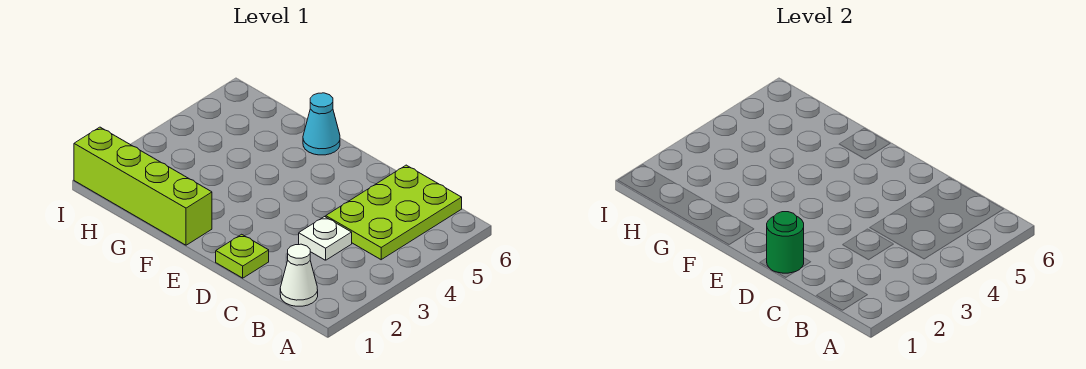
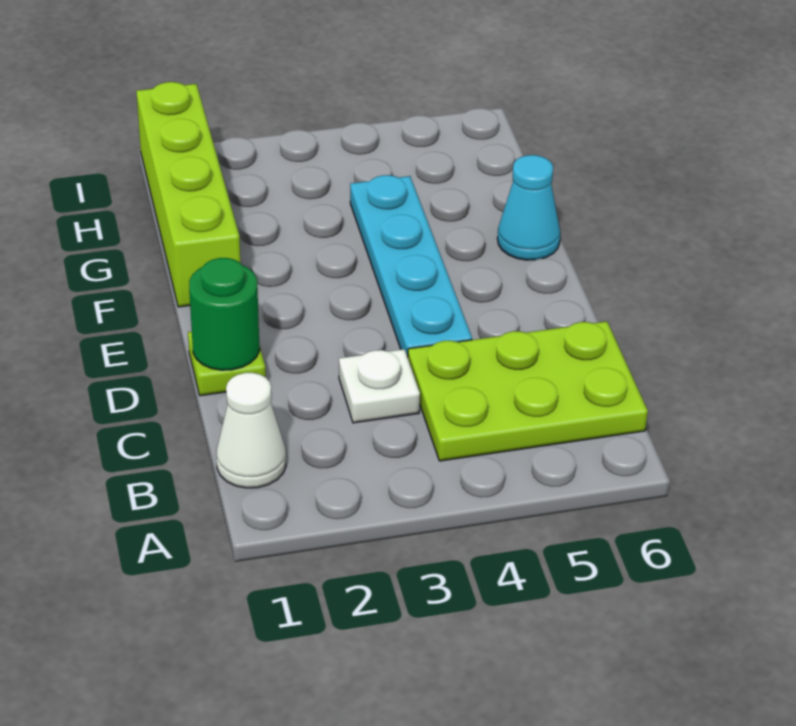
none -> cyan 1x4 plate [350,175,472,357]

